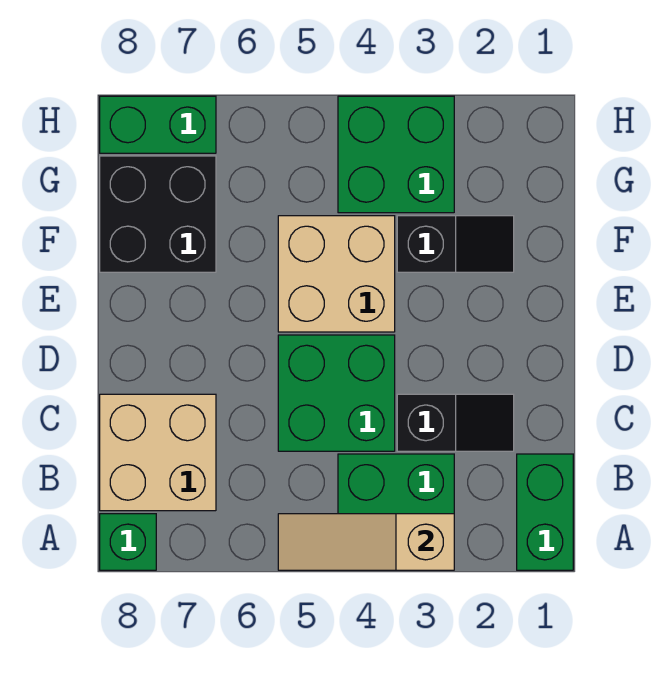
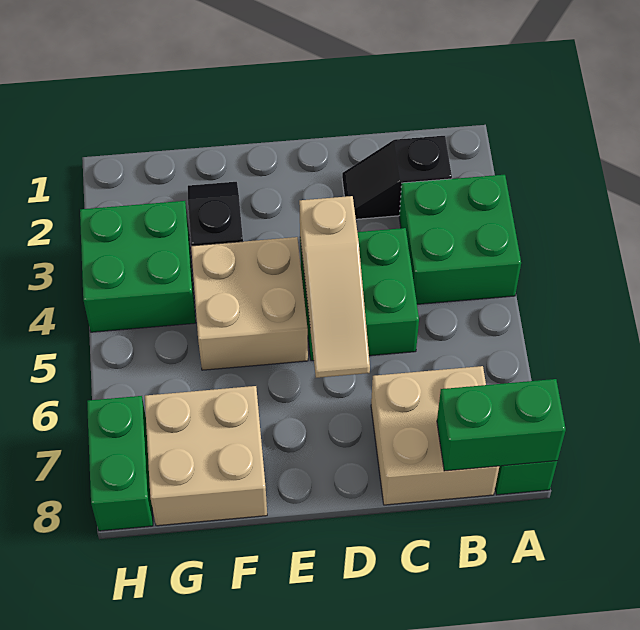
green 1x2 brick [517,454,573,570] -> green 1x2 brick moved to [437,379,566,471]
tan 1x3 slope [278,514,454,570] -> tan 1x3 slope moved to [299,196,370,378]
black 1x2 slope [397,394,514,451] -> black 1x2 slope turned to [342,136,452,219]
black 2x2 brick [100,156,216,272] -> tan 2x2 brick [145,386,267,526]

